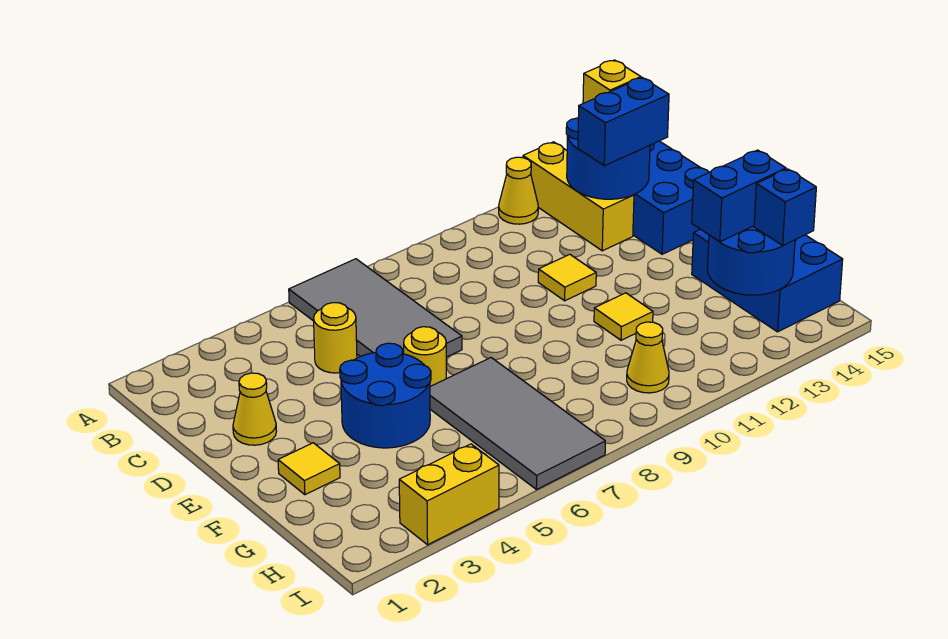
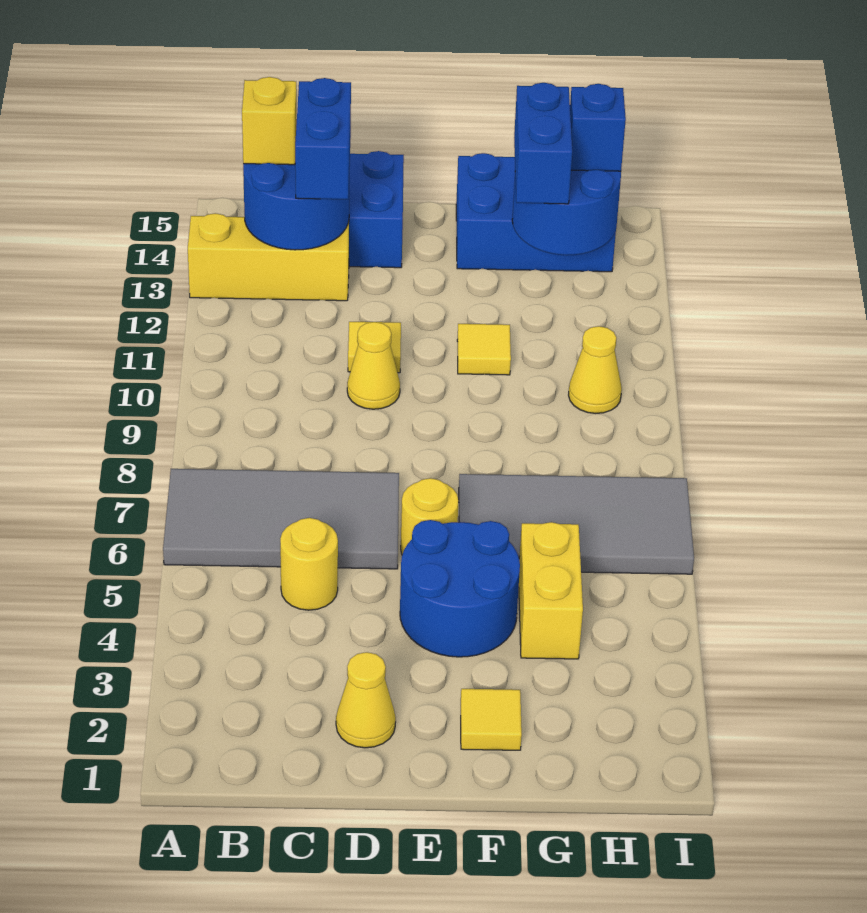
yellow 1x1 cone [499,157,538,224] -> yellow 1x1 cone moved to [347,322,400,409]
yellow 1x2 brick [399,444,499,545] -> yellow 1x2 brick moved to [519,522,583,659]

